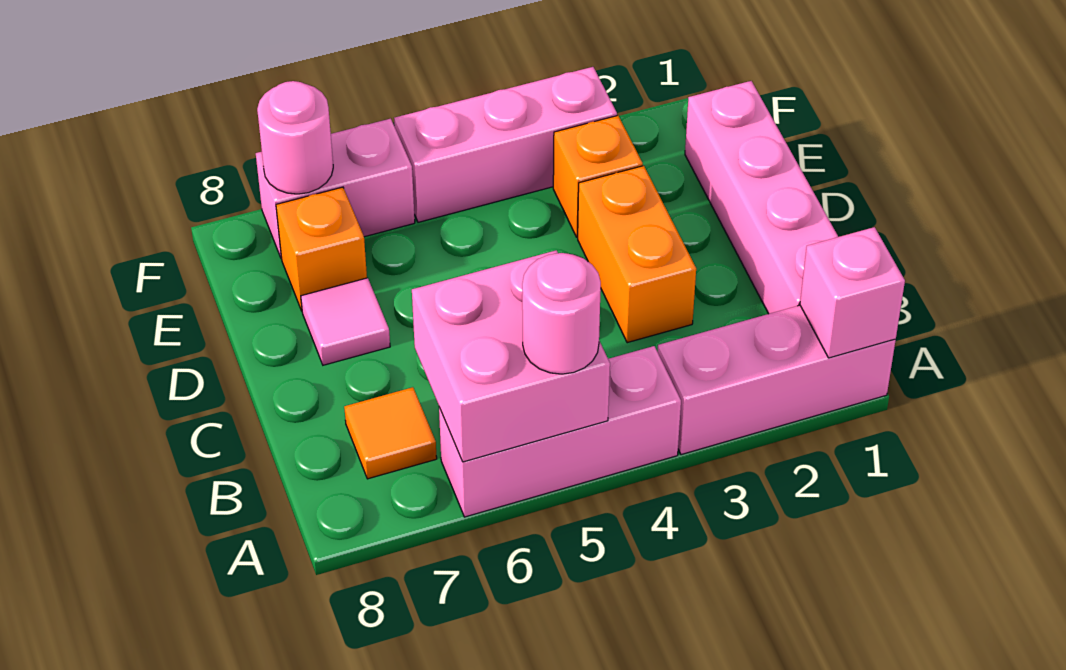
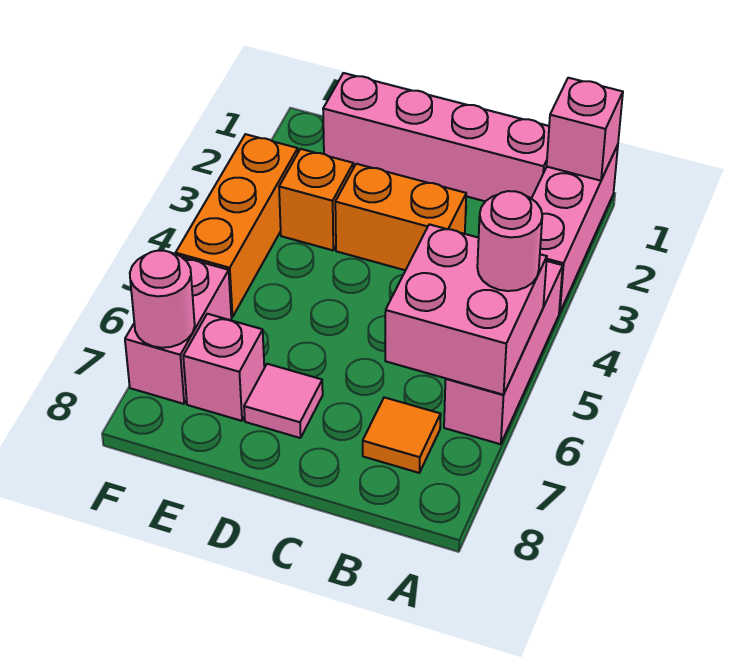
orange 1x1 brick [276,187,367,311] -> pink 1x1 brick [183,314,264,421]
pink 1x3 brick [394,67,617,222] -> orange 1x3 brick [176,134,298,317]

